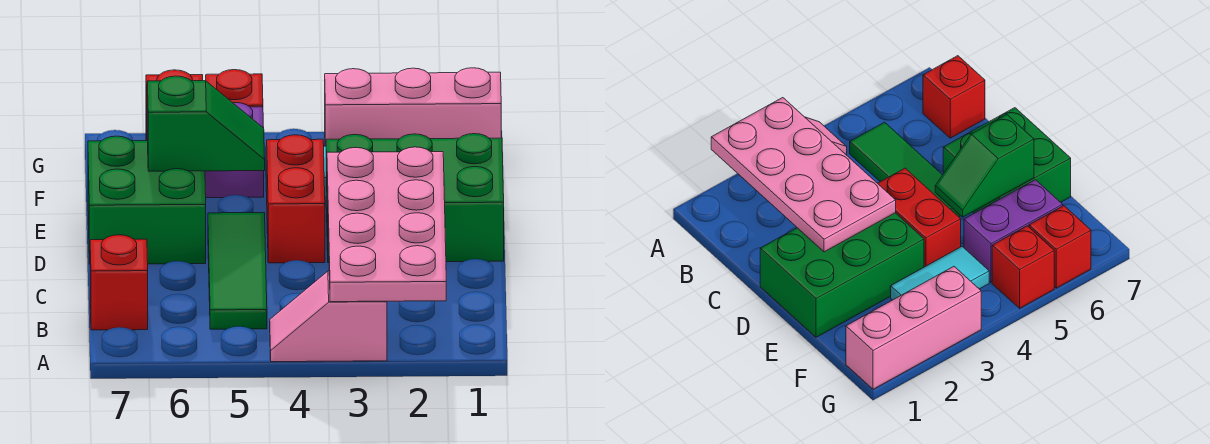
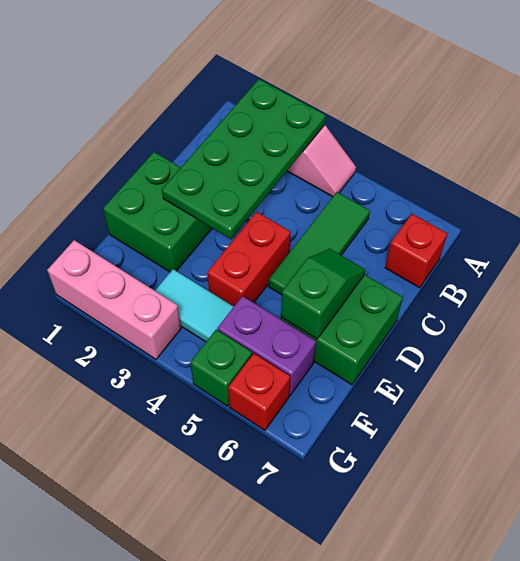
pink 2x4 plate [327,147,446,302] -> green 2x4 plate [162,79,326,239]
green 2x3 brick [326,134,504,263] -> green 2x2 brick [103,152,212,272]
green 1x2 slope [147,76,265,171] -> green 1x2 slope turned to [281,249,366,339]
red 1x1 brick [206,70,263,107] -> green 1x1 brick [190,330,252,406]

